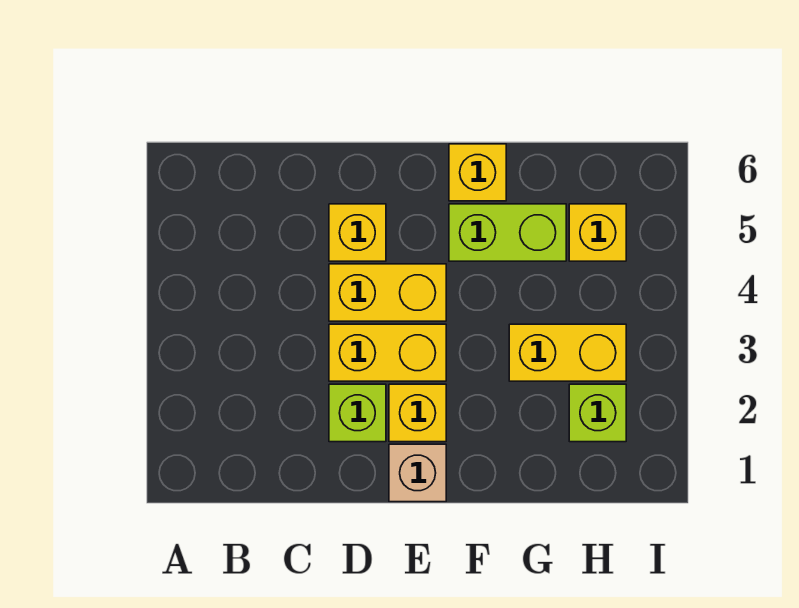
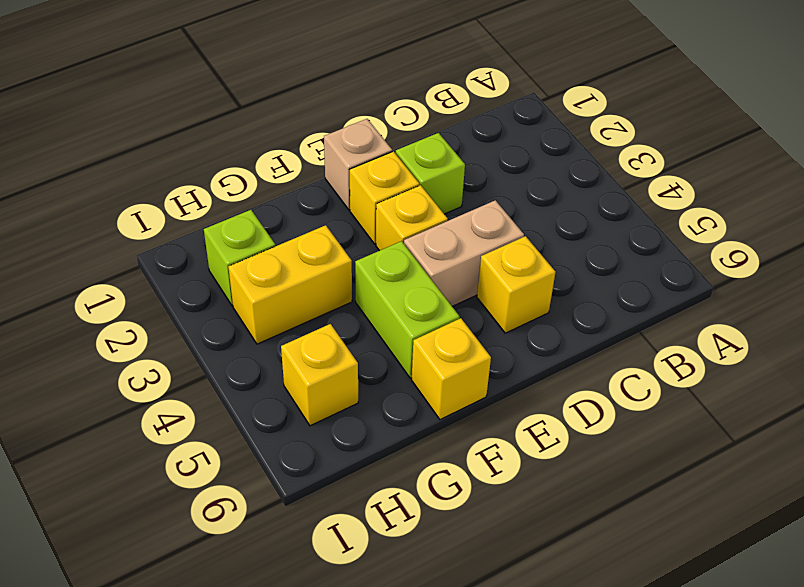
yellow 1x2 brick [329,324,446,381] -> yellow 1x1 brick [376,185,448,251]
yellow 1x2 brick [329,264,446,321] -> tan 1x2 brick [404,200,524,306]
lime 1x2 brick [449,204,566,261] -> lime 1x2 brick turned to [355,241,460,378]

